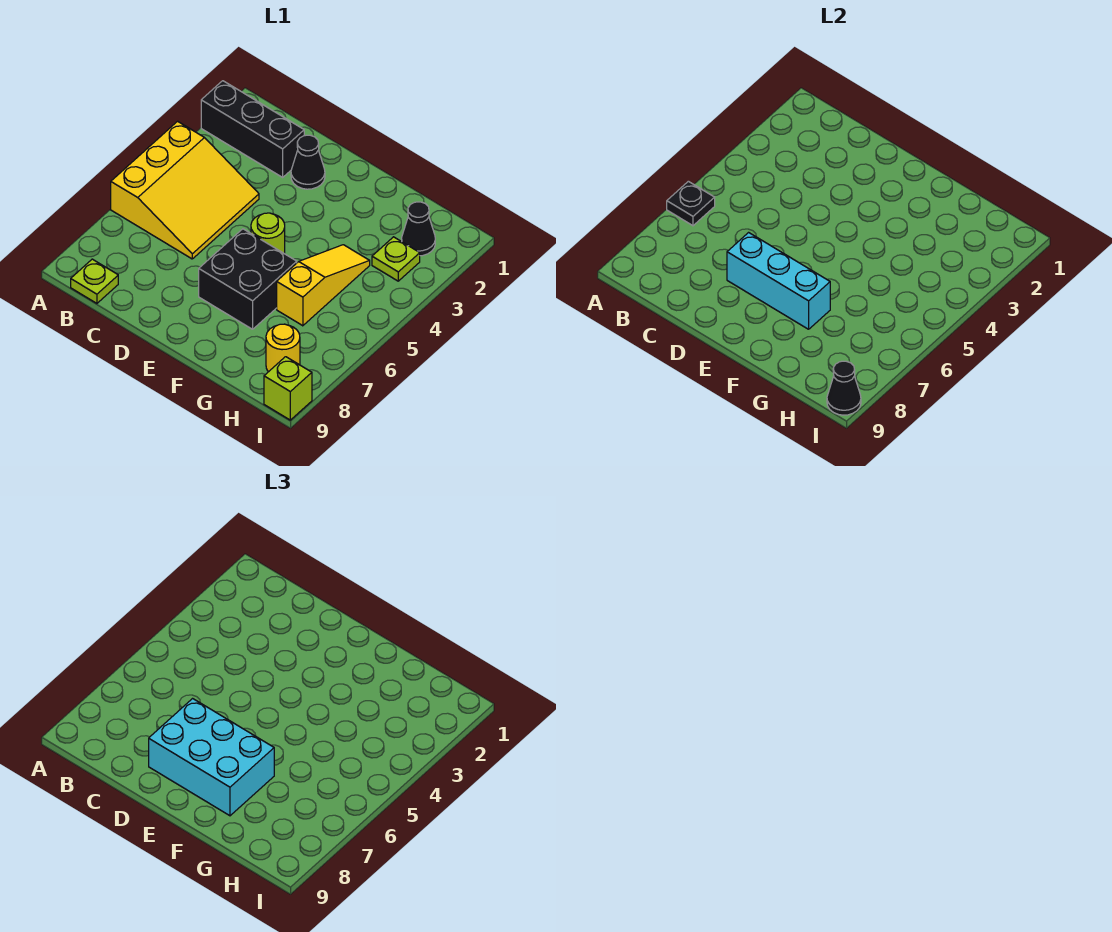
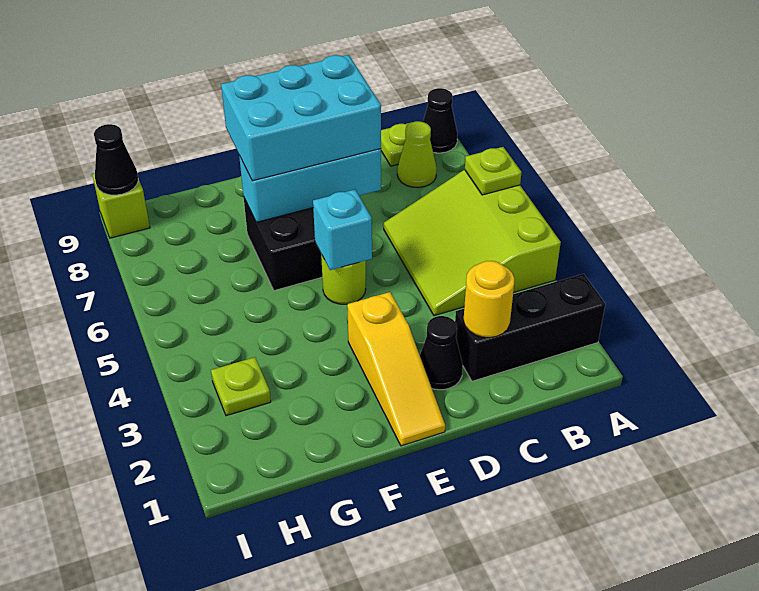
yellow 3x3 slope [111,121,259,259] -> lime 3x3 slope [384,170,561,316]
black 1x1 plate [667,181,715,226] -> lime 1x1 plate [465,147,522,195]
none -> lime 1x1 cone [397,121,437,187]
none -> cyan 1x1 brick [313,190,372,270]
yellow 1x3 slope [277,245,370,326] -> yellow 1x3 slope moved to [347,292,445,446]
black 1x1 cone [402,202,435,256] -> black 1x1 cone moved to [423,88,457,153]
yellow 1x1 round brick [266,324,300,372] -> yellow 1x1 round brick moved to [463,261,514,337]

